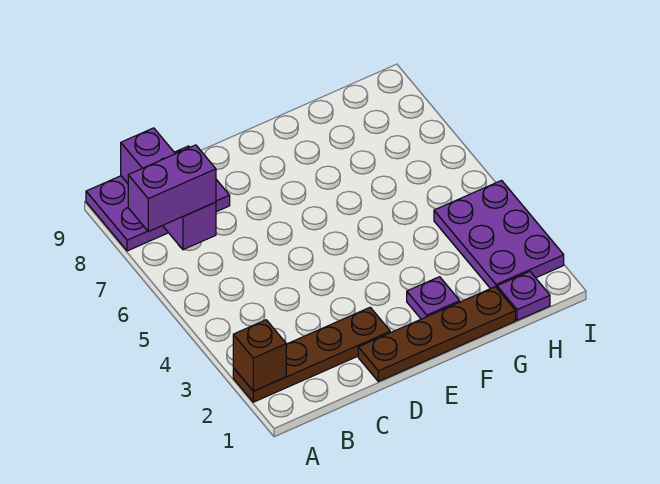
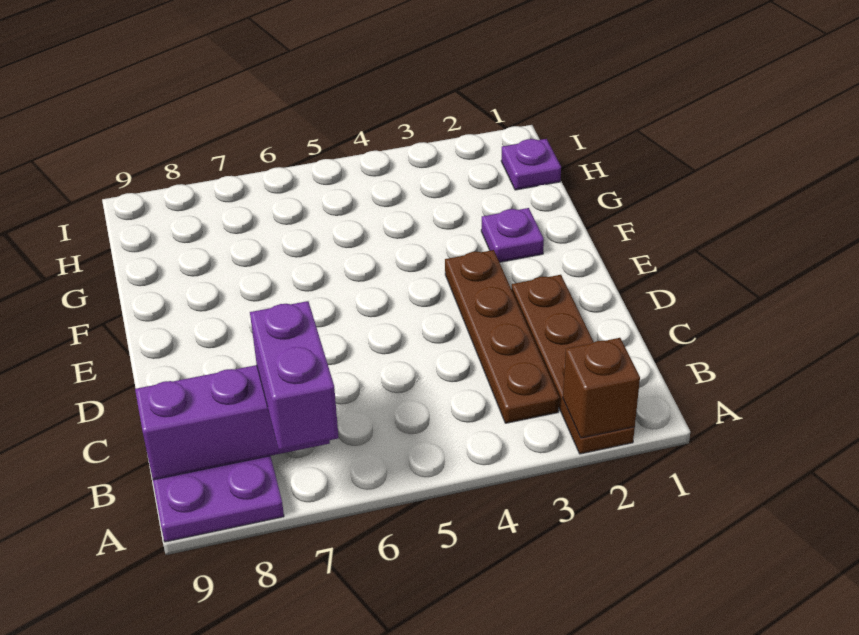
brown 1x4 plate [358,287,515,382] -> brown 1x4 plate moved to [445,250,559,423]
purple 2x3 plate [434,181,564,289] -> none

